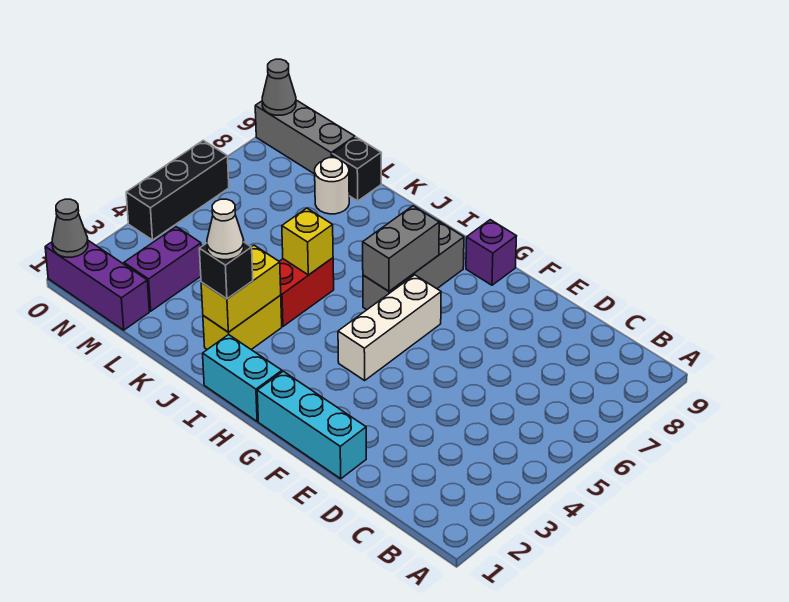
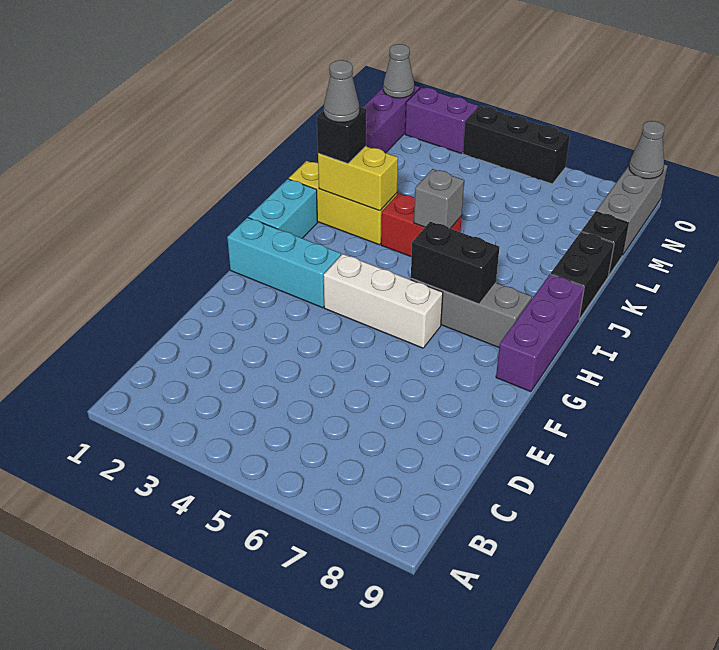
cyan 1x3 brick [257,371,366,479] -> cyan 1x3 brick turned to [227,218,341,308]
purple 1x1 brick [466,220,517,285] -> purple 1x3 brick [496,274,584,392]
grey 1x2 brick [363,206,439,291] -> black 1x2 brick [411,222,499,304]
yellow 1x2 brick [203,295,282,350] -> yellow 1x3 brick [289,161,397,245]
white 1x1 cone [207,199,244,260] -> grey 1x1 cone [324,60,359,122]
yellow 1x1 brick [282,208,333,275] -> grey 1x1 brick [414,169,464,229]
none -> black 1x2 brick [551,232,614,319]
white 1x1 round brick [315,158,349,214] -> none
purple 1x2 brick [124,227,201,311] -> purple 1x2 brick moved to [405,87,478,154]

